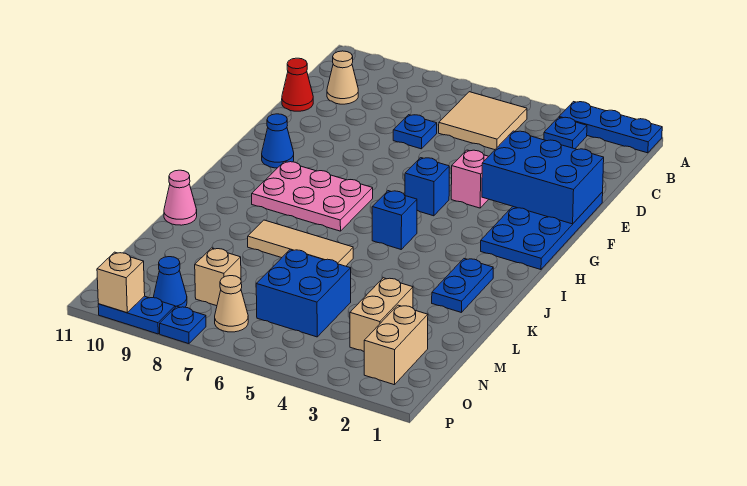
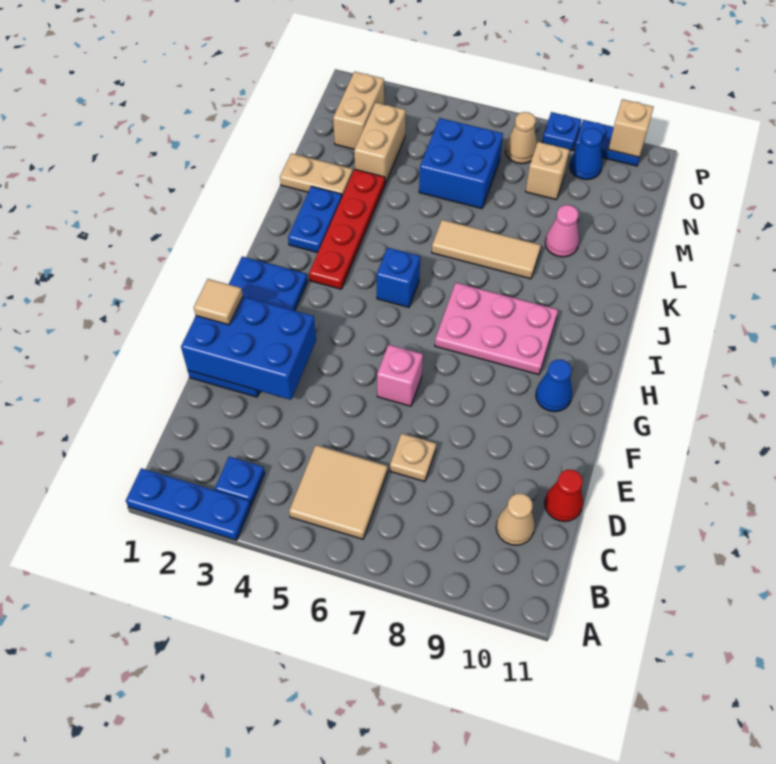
blue 1x1 plate [393,115,437,149] -> tan 1x1 plate [390,433,436,482]
none -> tan 1x1 tile [194,279,243,325]
pink 1x1 brick [451,150,489,208] -> pink 1x1 brick moved to [377,345,423,406]
blue 1x1 brick [405,158,449,216] -> none
none -> red 1x4 plate [309,169,385,289]
pink 1x1 cone [164,170,197,225] -> pink 1x1 cone moved to [545,205,579,257]
none -> tan 1x2 plate [280,153,353,196]

